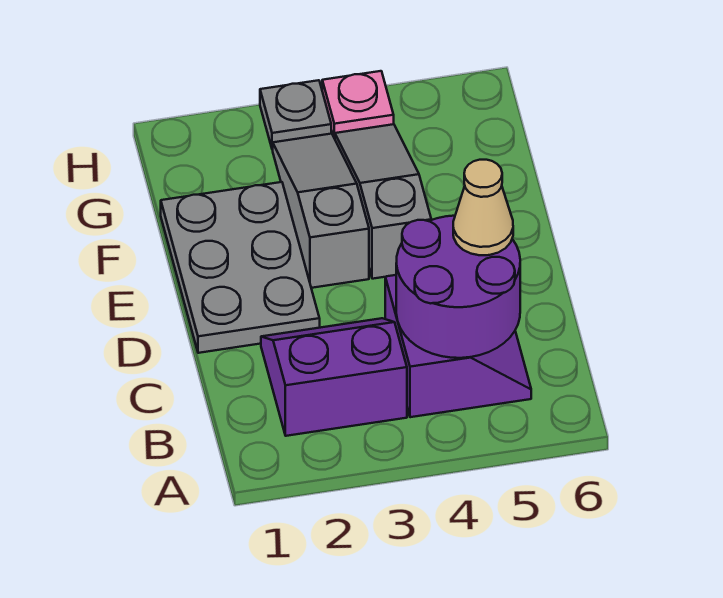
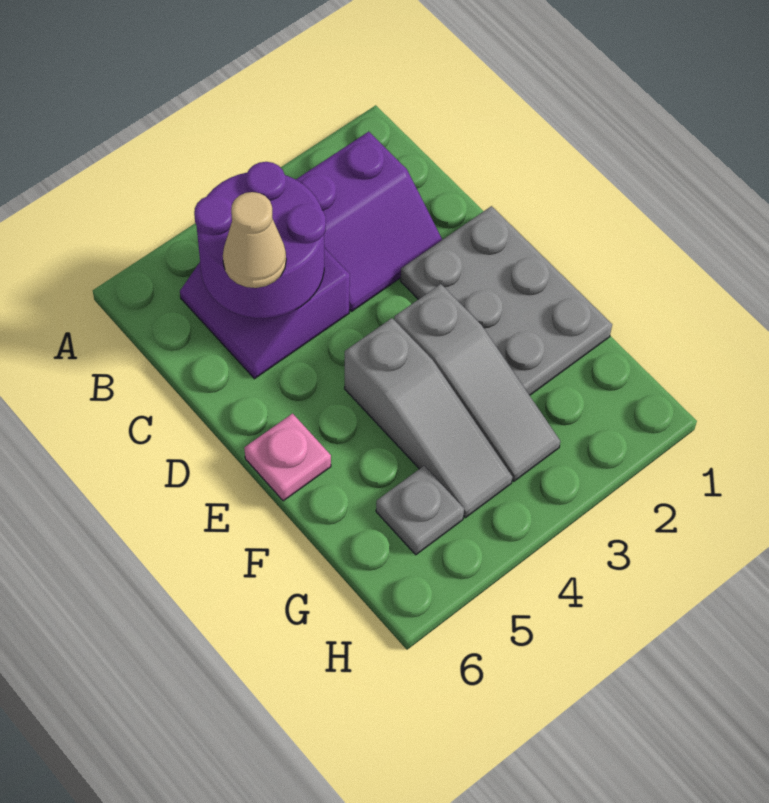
grey 1x1 plate [260,80,331,150] -> grey 1x1 plate moved to [376,466,464,555]
pink 1x1 plate [322,71,394,139] -> pink 1x1 plate moved to [244,414,331,501]

